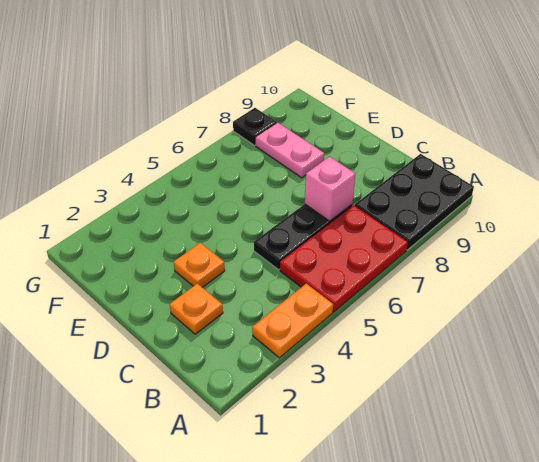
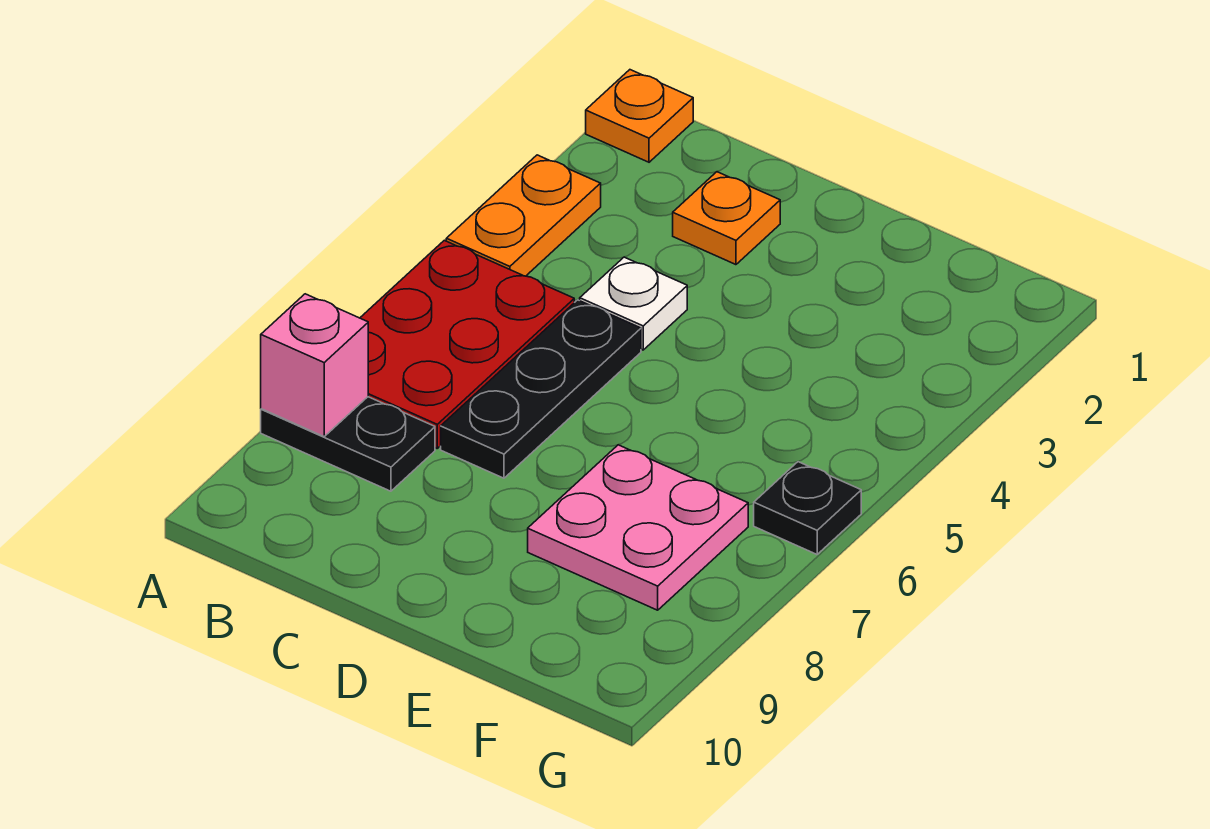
black 2x3 plate [355,154,474,250] -> black 1x2 plate [261,397,435,491]
none -> white 1x1 plate [580,257,687,350]
pink 1x1 brick [305,157,355,221] -> pink 1x1 brick moved to [261,294,368,436]
orange 1x1 plate [174,243,225,288] -> orange 1x1 plate moved to [586,70,693,162]
pink 1x2 plate [256,122,324,178] -> pink 2x2 plate [528,445,748,610]
black 1x1 plate [233,108,277,145] -> black 1x1 plate moved to [754,462,861,554]

